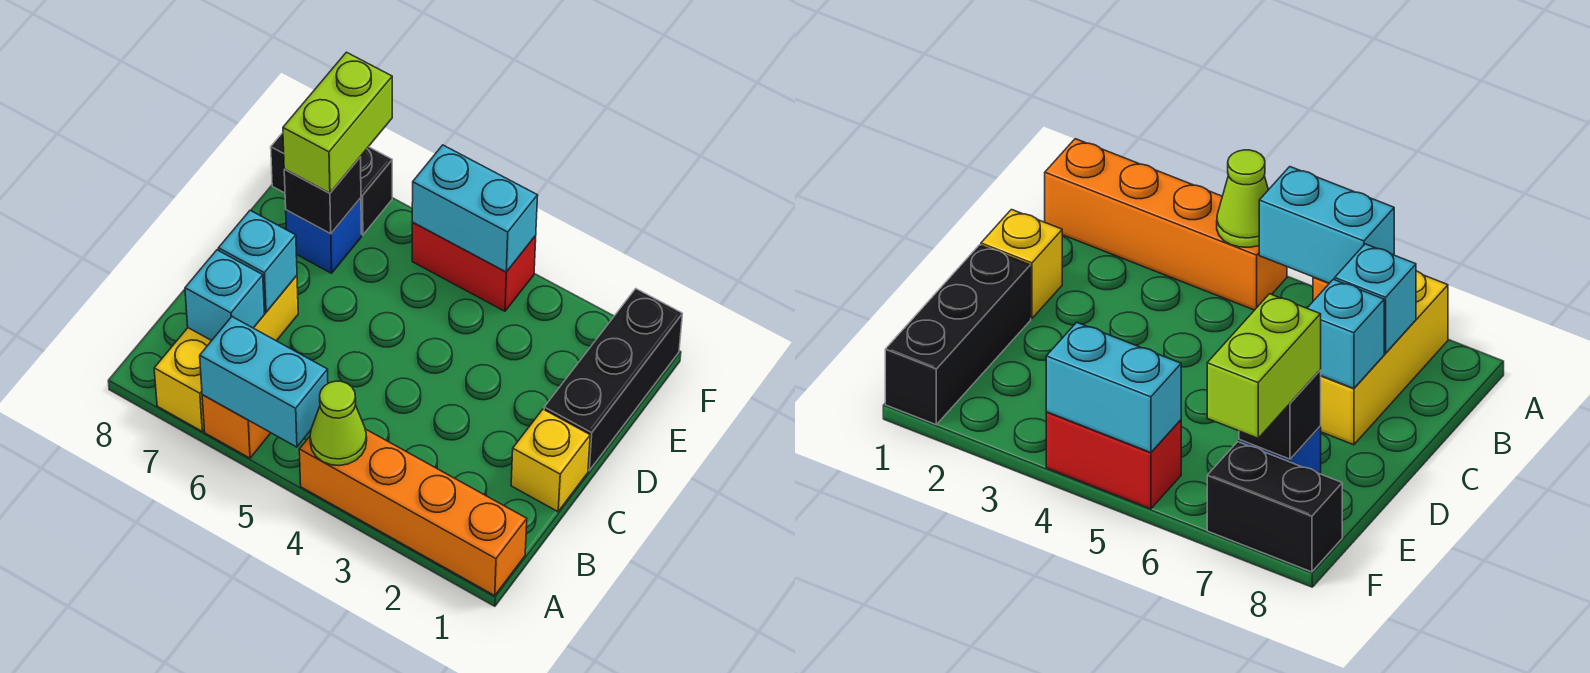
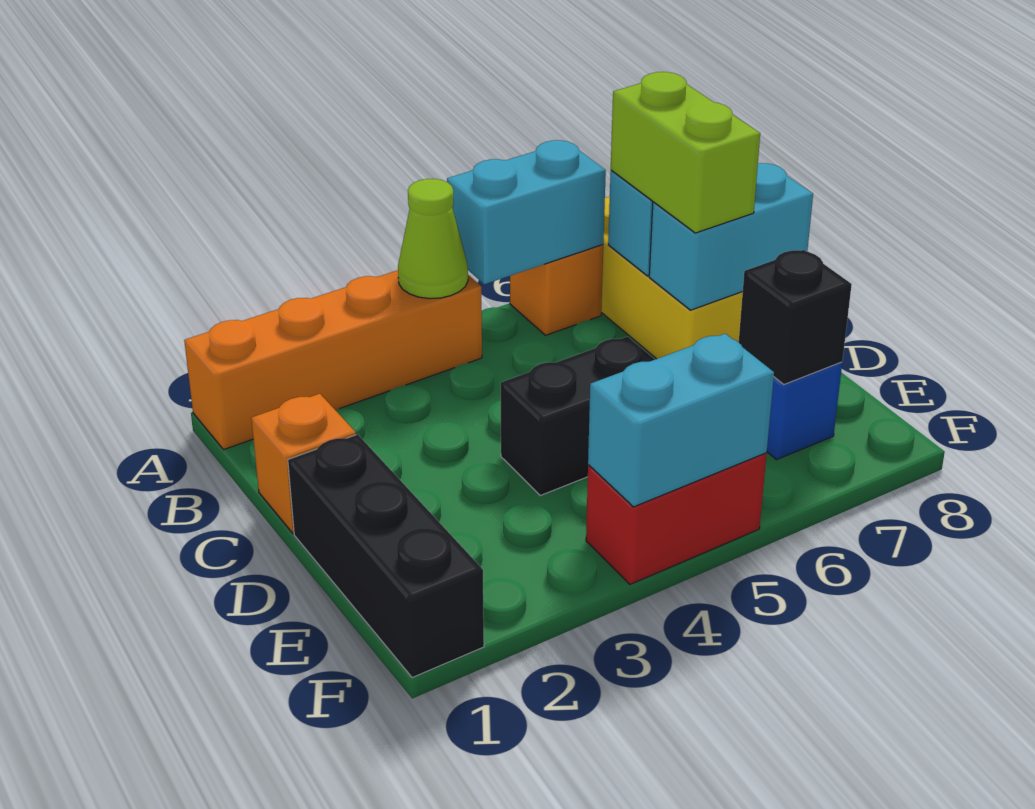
yellow 1x1 brick [511,409,590,512] -> orange 1x1 brick [251,394,356,533]
cyan 1x1 brick [219,210,297,312] -> cyan 1x2 brick [649,163,813,310]
lime 1x2 brick [283,52,392,193] -> lime 1x2 brick moved to [611,72,760,233]
black 1x2 brick [271,133,392,235] -> black 1x2 brick moved to [501,337,655,495]

